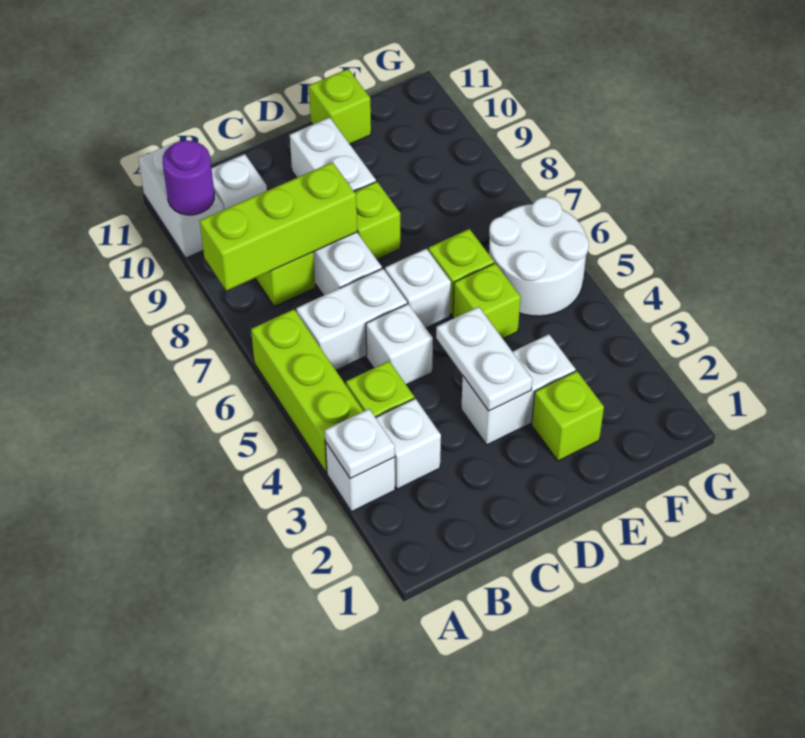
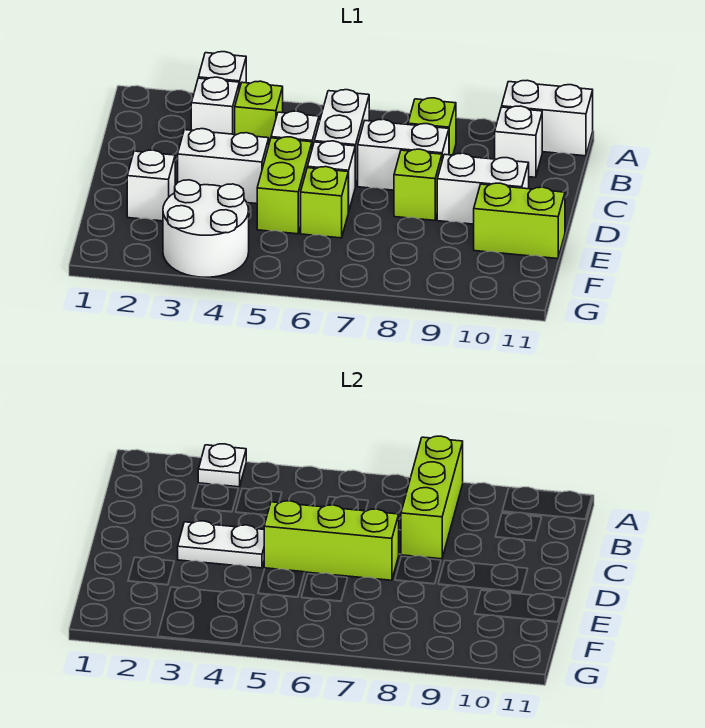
lime 1x3 brick [251,309,363,473] -> lime 1x3 brick moved to [264,501,399,580]
purple 1x1 round brick [162,140,214,215] -> none
white 1x2 brick [461,334,576,445] -> white 1x2 brick turned to [178,129,269,204]
lime 1x1 brick [532,371,604,461] -> white 1x1 brick [127,150,175,221]
lime 1x1 brick [453,263,521,339] -> lime 1x2 brick [257,137,312,234]
lime 1x1 brick [309,69,371,144] -> lime 1x2 brick [474,183,565,259]
white 2x2 round brick [489,197,589,316] -> white 2x2 round brick moved to [163,180,249,277]

